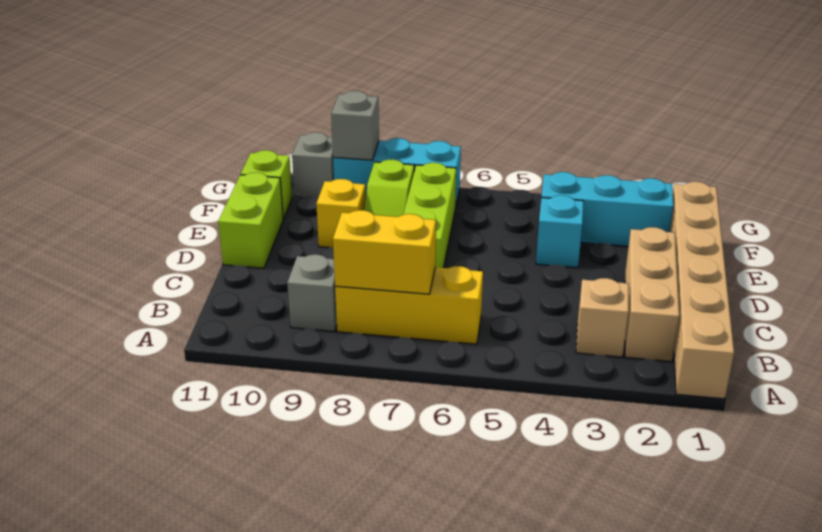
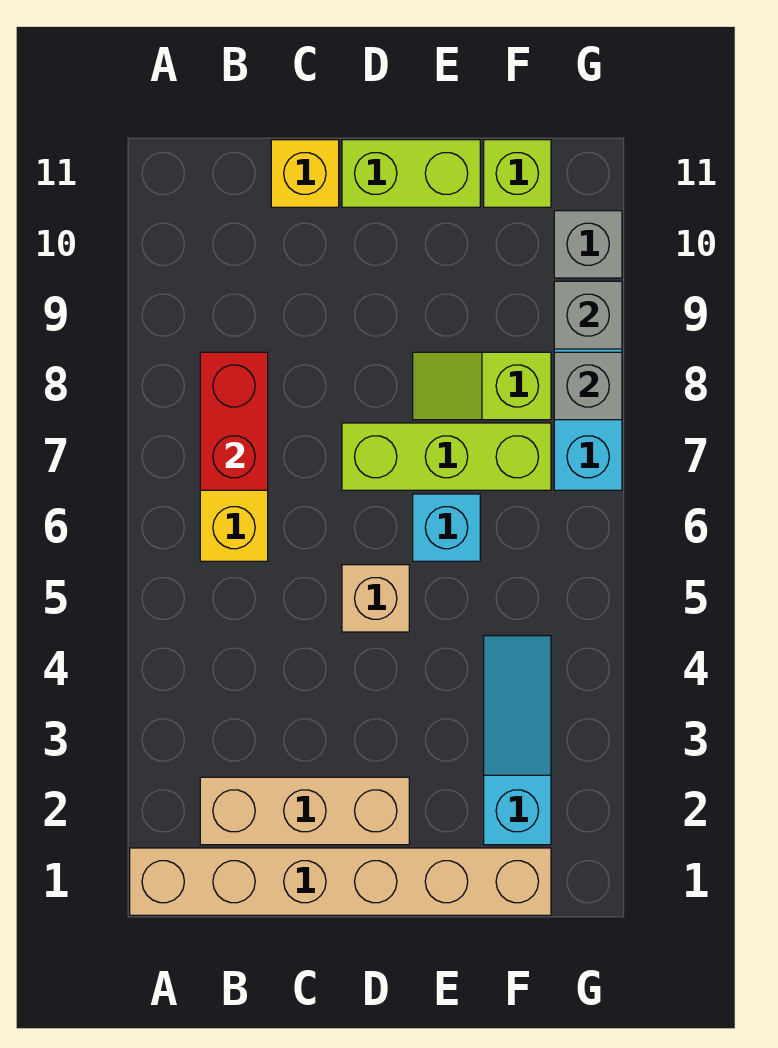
tan 1x1 brick [576,278,629,357] -> tan 1x1 brick moved to [342,565,409,632]
yellow 1x2 brick [333,210,436,294] -> red 1x2 brick [200,352,268,490]
grey 1x1 brick [287,254,337,332] -> grey 1x1 brick moved to [554,352,622,420]
cyan 1x1 brick [536,195,584,268] -> cyan 1x1 brick moved to [413,494,480,561]
yellow 1x1 brick [316,179,366,248] -> yellow 1x1 brick moved to [271,140,339,207]
cyan 1x3 brick [542,172,673,246] -> cyan 1x3 slope [484,636,551,845]

